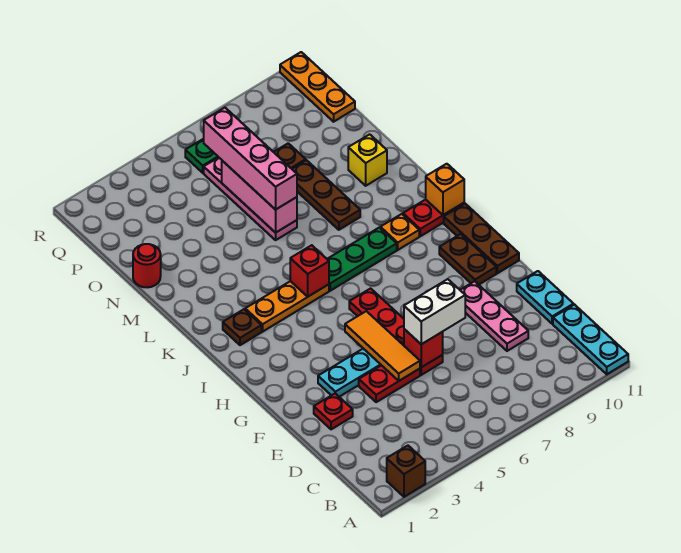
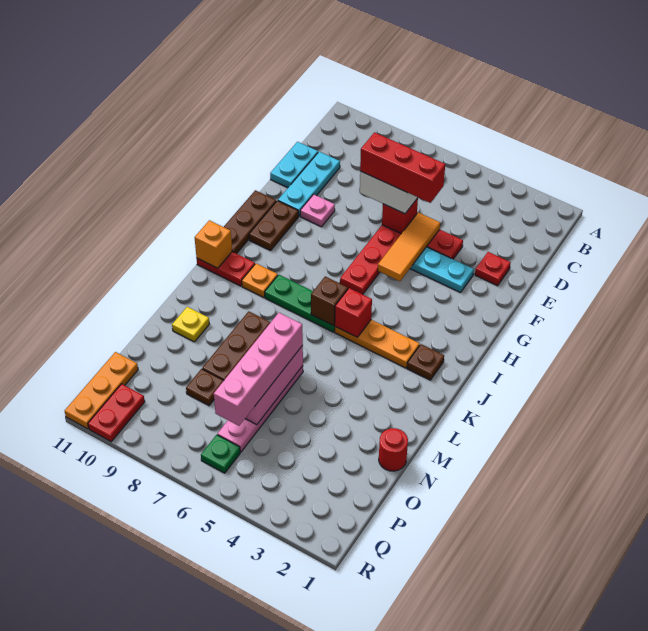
brown 1x1 brick [387,446,425,497] -> brown 1x1 brick moved to [311,276,348,326]
cyan 1x3 plate [553,305,628,374] -> cyan 1x3 plate moved to [278,152,340,216]
pink 1x3 plate [460,281,528,351] -> pink 1x1 plate [300,194,335,227]
none -> red 1x3 brick [360,132,445,203]
yellow 1x1 brick [348,134,387,186] -> yellow 1x1 plate [172,307,209,342]
none -> red 1x2 plate [88,384,145,442]

